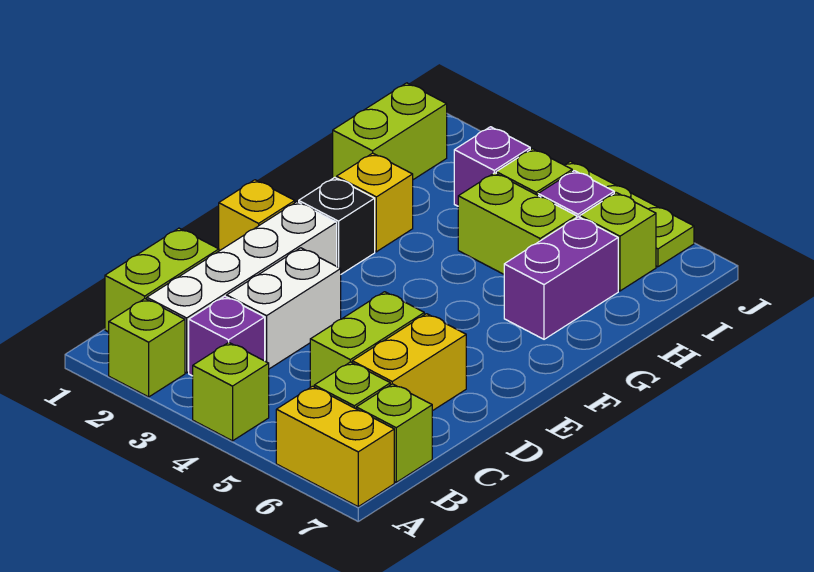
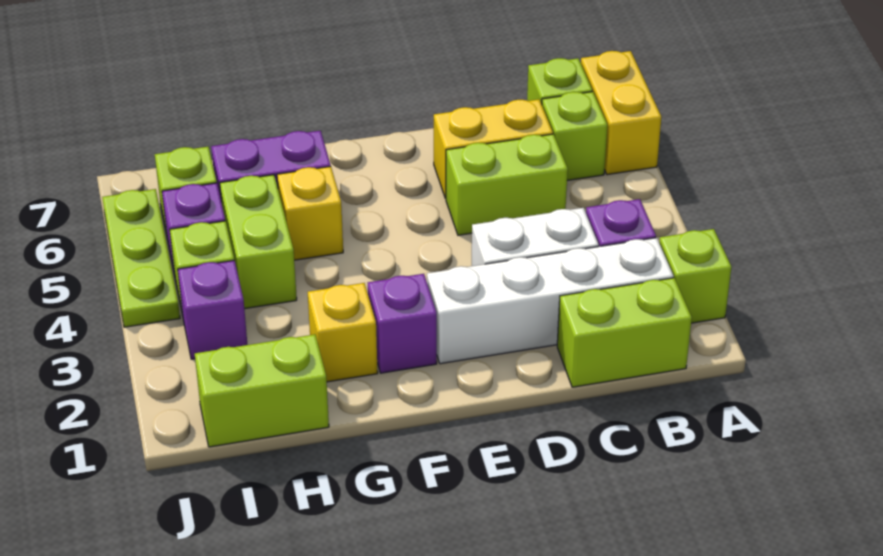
lime 1x1 brick [193,342,269,441] -> none
yellow 1x1 brick [219,180,295,251] -> yellow 1x1 brick moved to [277,167,343,260]
black 1x1 brick [299,177,375,274] -> purple 1x1 brick [368,274,437,373]

